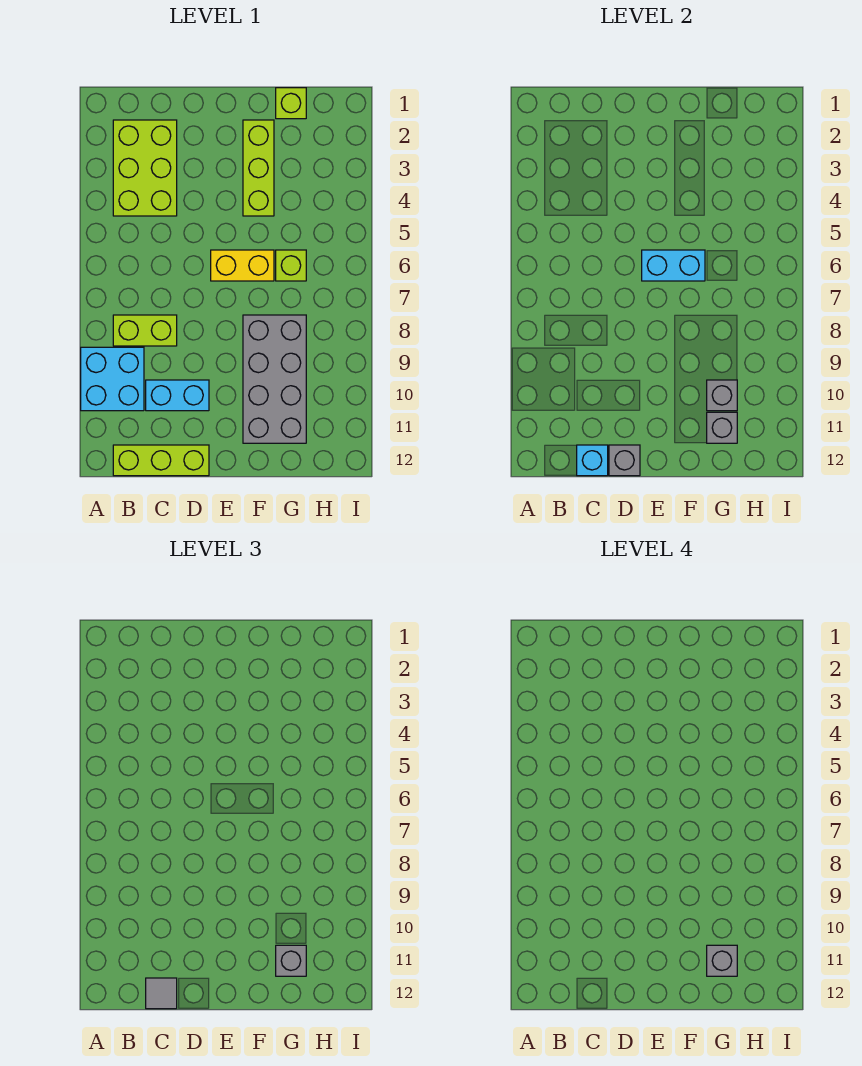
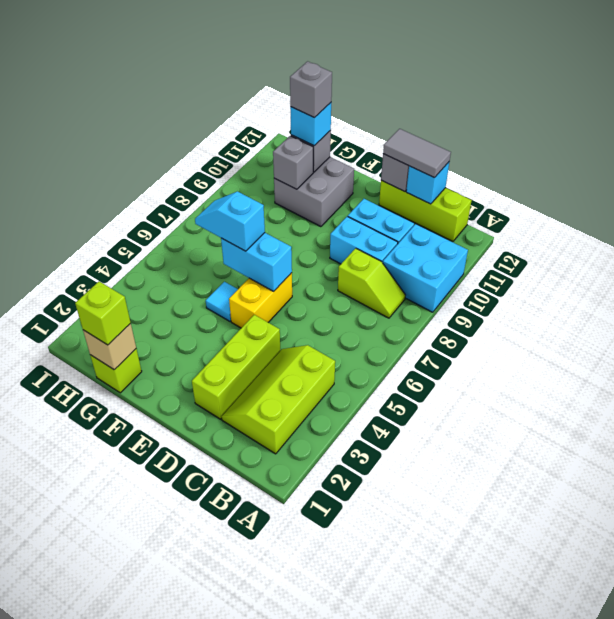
lime 2x3 brick [113,120,177,216] -> lime 2x3 slope [221,345,335,454]
lime 1x2 brick [113,315,177,346] -> lime 1x2 slope [338,248,405,318]
none -> cyan 1x2 brick [330,216,398,264]
grey 1x1 tile [146,978,177,1009] -> grey 1x2 tile [383,129,451,178]
yellow 1x2 brick [211,250,274,281] -> yellow 1x2 brick turned to [229,273,292,328]
lime 1x3 brick [243,120,274,216] -> lime 1x3 brick moved to [192,315,280,419]
none -> cyan 1x1 tile [206,282,238,321]
none -> cyan 1x2 slope [195,192,265,251]
grey 2x4 brick [243,315,306,443] -> grey 2x2 brick [274,157,354,227]
none -> tan 1x1 brick [83,324,136,370]
lime 1x1 brick [276,250,306,281] -> lime 1x1 brick moved to [75,281,131,345]
grey 1x1 brick [276,945,306,976] -> cyan 1x1 brick [290,103,331,146]

